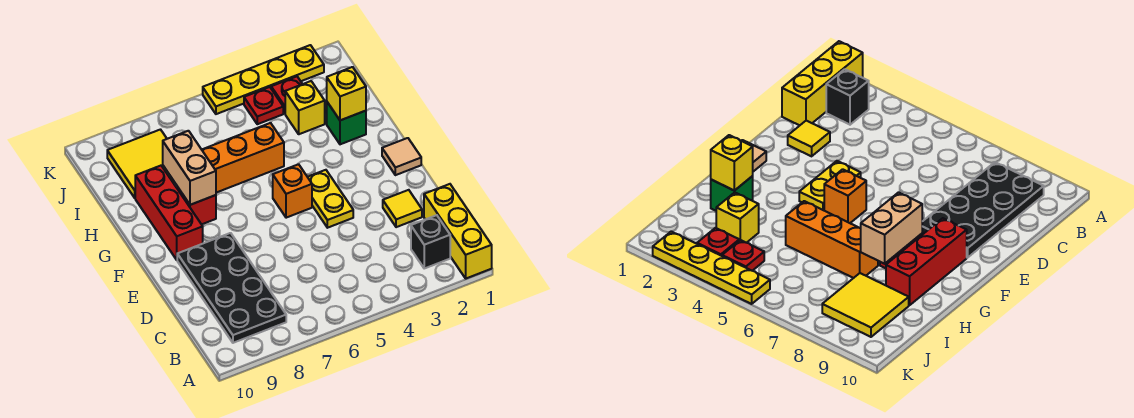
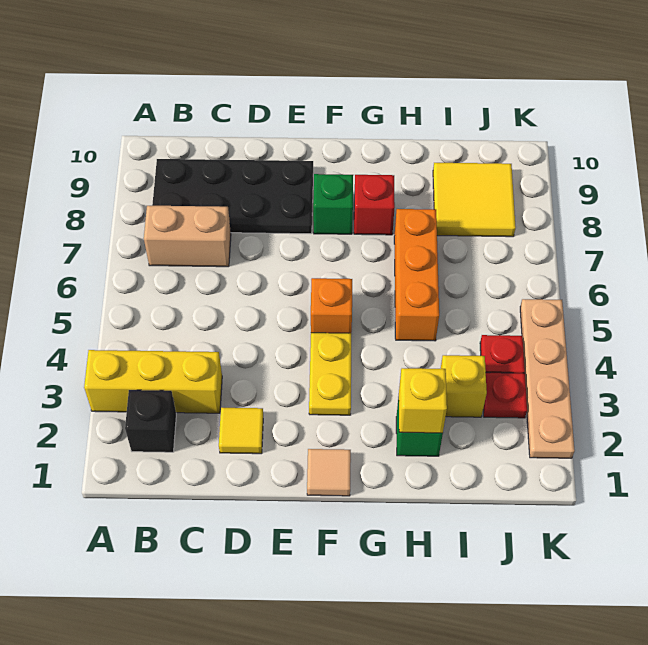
yellow 1x3 brick [424,184,492,278] -> yellow 1x3 brick moved to [84,350,222,413]
yellow 1x2 plate [308,170,353,228] -> yellow 1x2 plate turned to [309,333,352,415]
none -> green 1x1 brick [313,174,353,234]
red 1x3 brick [135,166,203,260] -> none
tan 1x2 brick [163,131,216,205] -> tan 1x2 brick moved to [144,206,231,267]
yellow 1x4 plate [203,45,324,114] -> tan 1x4 plate [520,299,575,458]

